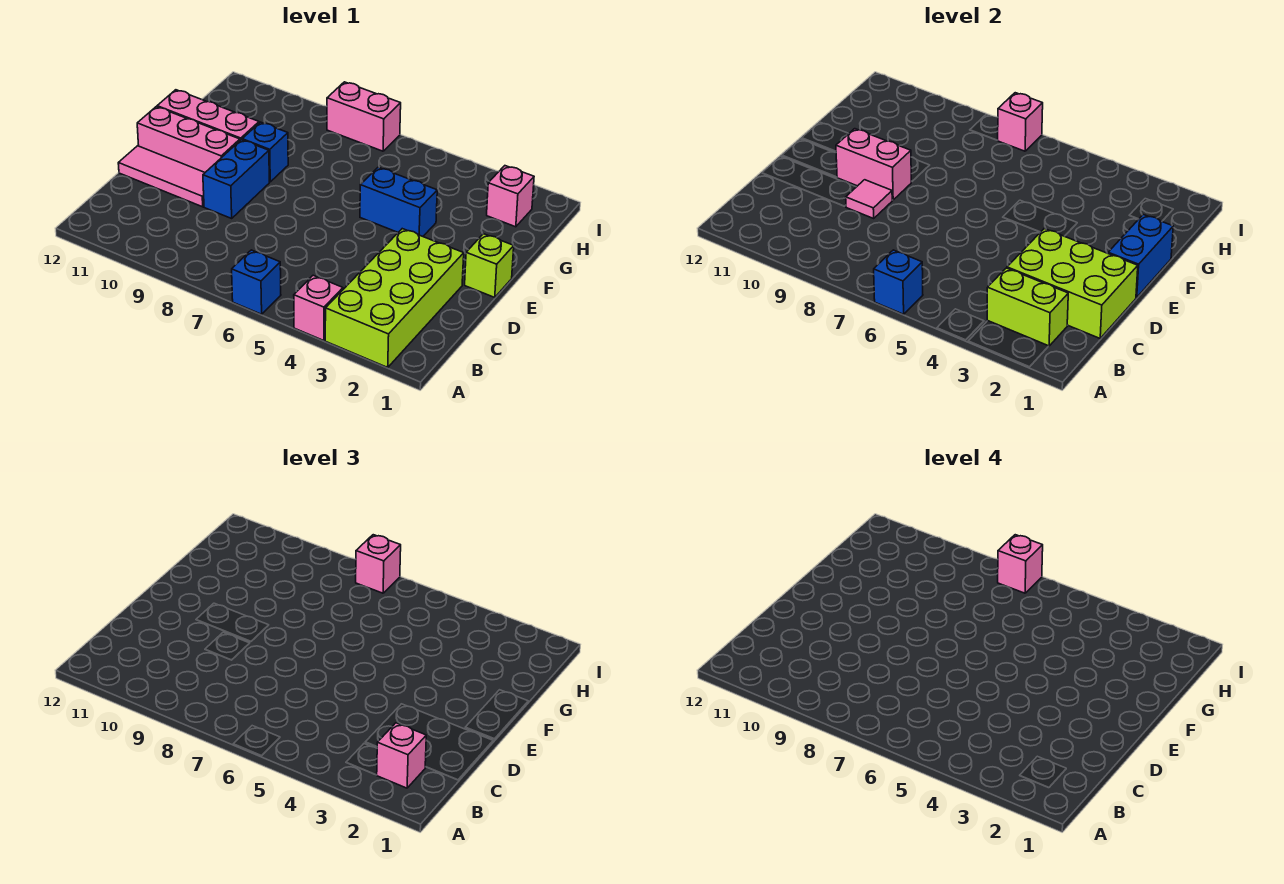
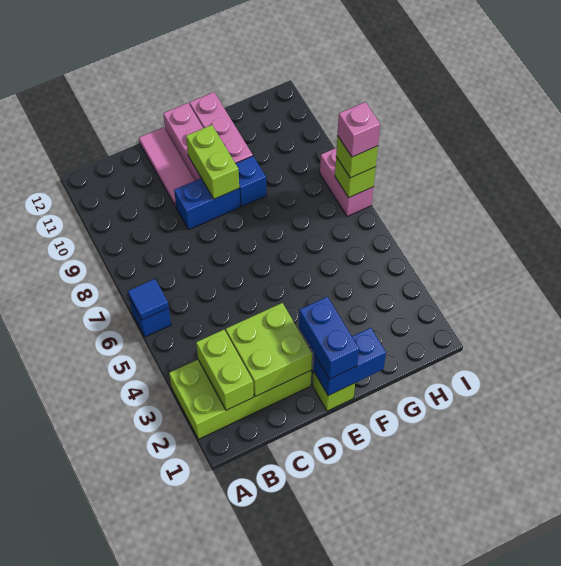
pink 1x1 brick [294,275,343,341] -> none
blue 1x1 brick [874,250,923,314] -> blue 1x1 tile [128,279,169,320]
pink 1x1 brick [377,723,426,788] -> none
lime 2x3 brick [1007,229,1138,338] -> lime 2x2 brick [226,303,312,396]
pink 1x1 tile [846,180,892,218] -> none
pink 1x2 brick [836,129,911,200] -> lime 1x2 brick [186,125,239,199]
blue 1x2 brick [360,167,437,236] -> blue 1x2 brick moved to [299,297,359,379]
pink 1x1 brick [487,166,534,227] -> none
pink 1x1 brick [997,93,1043,151] -> lime 1x1 brick [335,157,376,198]
pink 1x1 brick [356,535,401,593] -> lime 1x1 brick [336,136,378,178]

